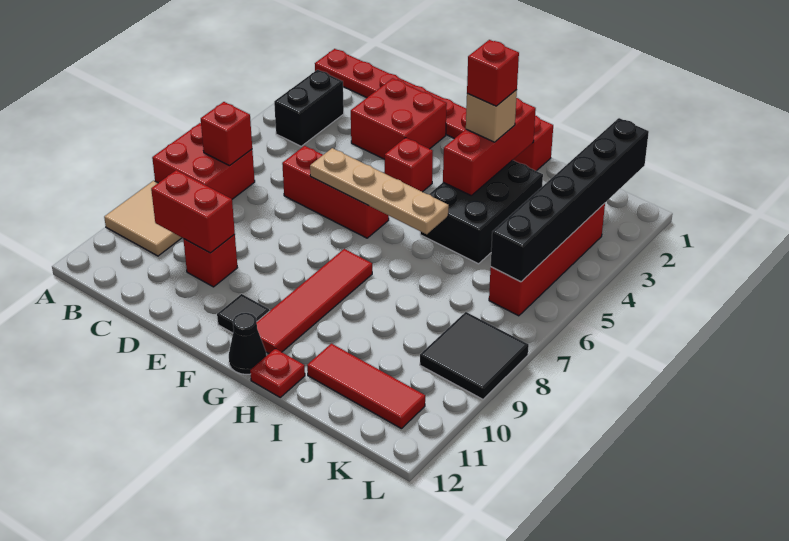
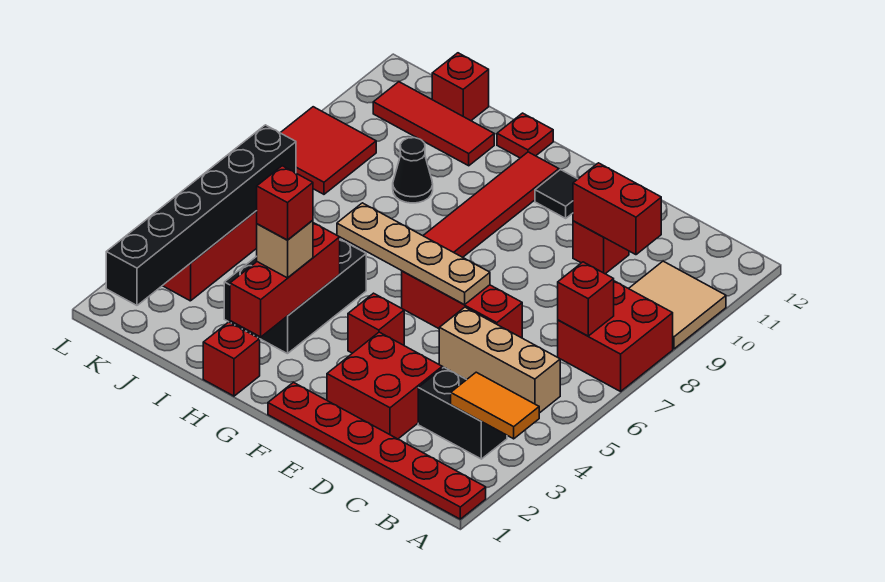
none -> orange 1x2 tile [451,372,539,439]
black 1x2 brick [274,70,344,146] -> black 1x2 brick turned to [418,367,507,459]
none -> tan 1x3 brick [439,307,560,413]
black 1x1 cone [229,313,266,375] -> black 1x1 cone moved to [393,138,433,203]
none -> red 1x1 brick [432,53,489,121]
black 2x2 tile [420,312,529,399] -> red 2x2 tile [281,107,376,194]

